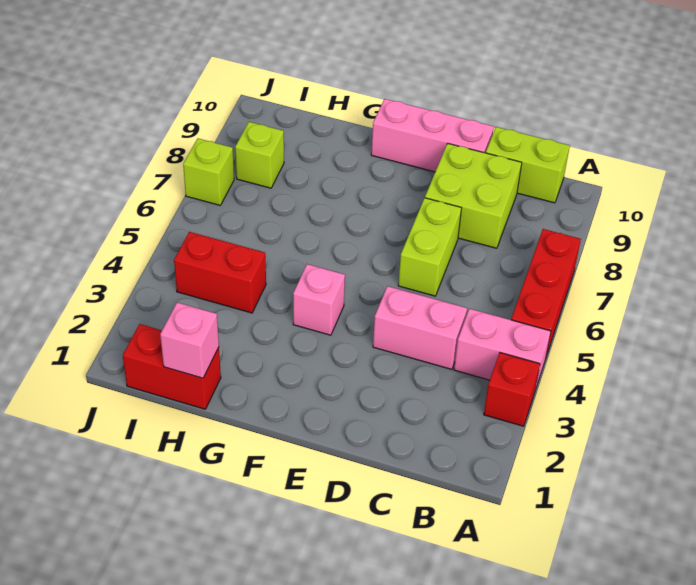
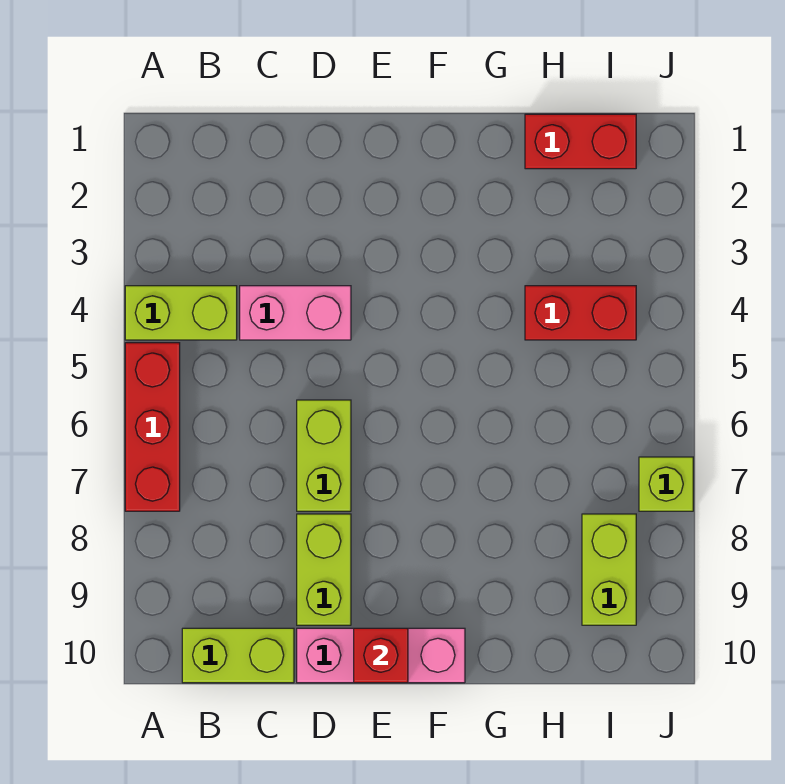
red 1x1 brick [484,353,540,426] -> red 1x1 brick moved to [354,628,408,683]
pink 1x2 brick [454,309,551,390] -> lime 1x2 brick [125,286,237,340]
lime 2x2 brick [425,143,522,248] -> lime 1x2 brick [297,514,351,625]
pink 1x1 brick [293,264,345,335] -> none
pink 1x1 brick [160,302,219,378] -> none
lime 1x1 brick [235,122,284,188] -> lime 1x2 brick [582,514,636,625]

